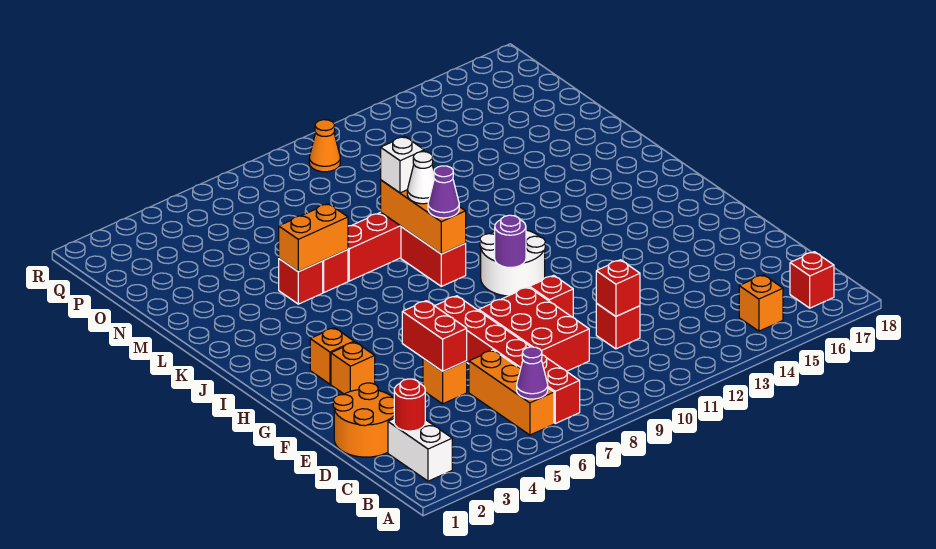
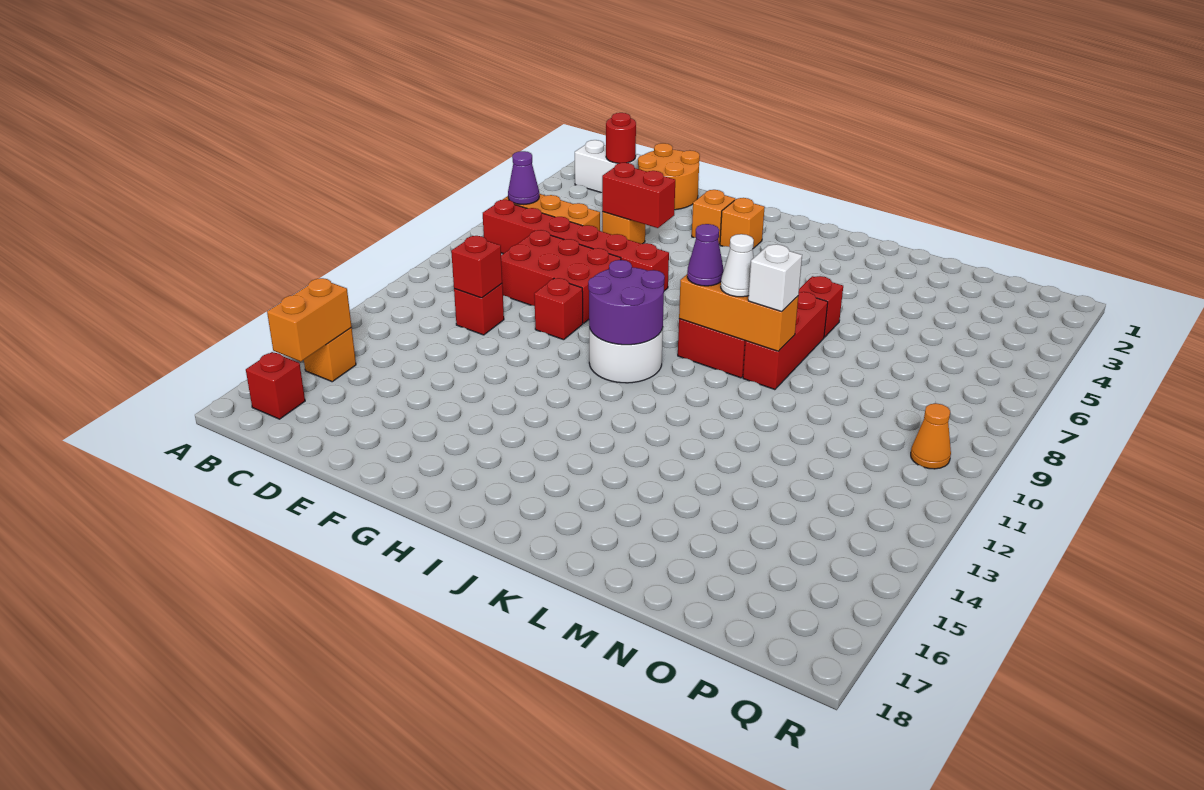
purple 1x1 round brick [495,215,526,267] -> purple 2x2 round brick [588,260,665,345]
red 1x1 brick [279,259,323,304] -> none
orange 1x2 brick [279,204,348,272] -> orange 1x2 brick moved to [267,278,352,362]

